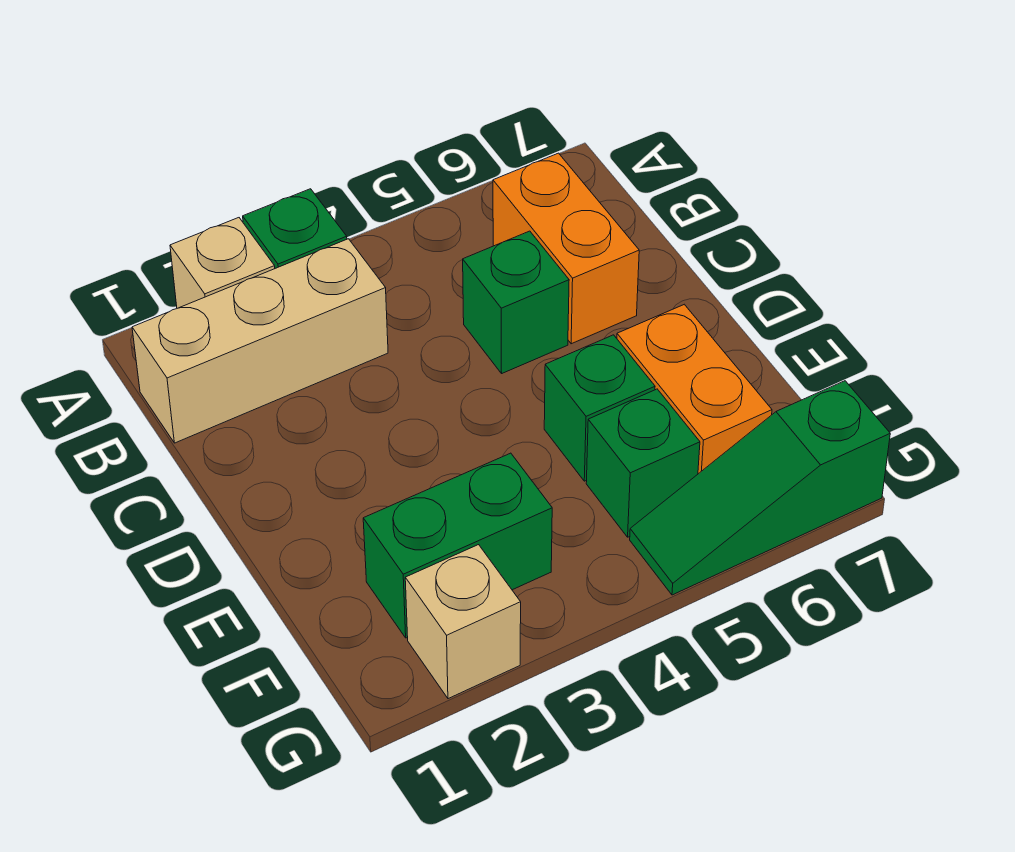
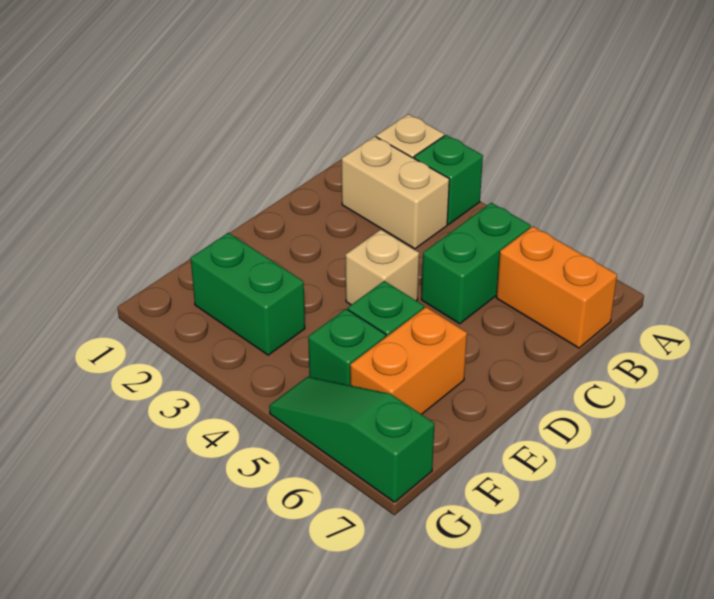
tan 1x3 brick [132,239,388,443] -> tan 1x2 brick [342,136,449,249]
orange 1x2 brick [493,153,639,344] -> orange 1x2 brick turned to [496,226,617,348]
green 1x1 brick [463,231,569,373] -> green 1x2 brick [421,203,531,324]
tan 1x1 brick [405,545,521,699] -> tan 1x1 brick moved to [346,230,419,305]

